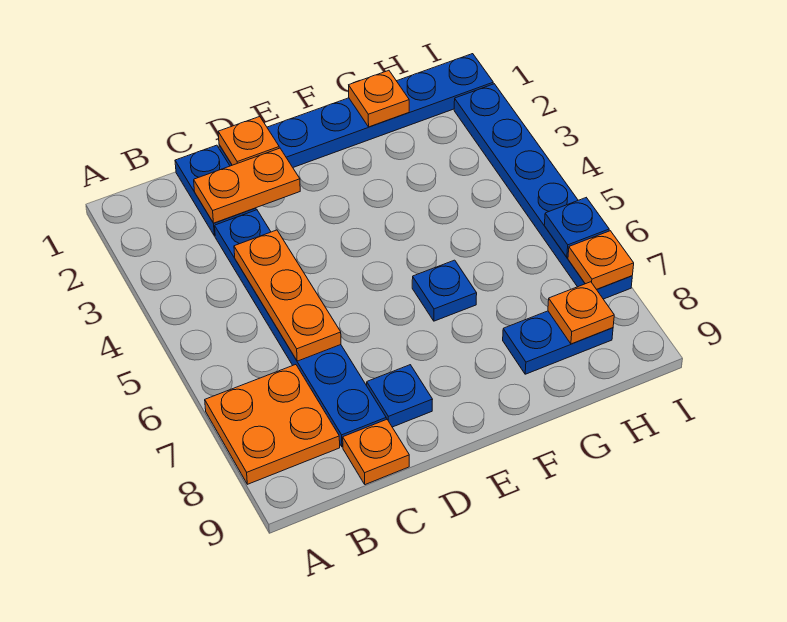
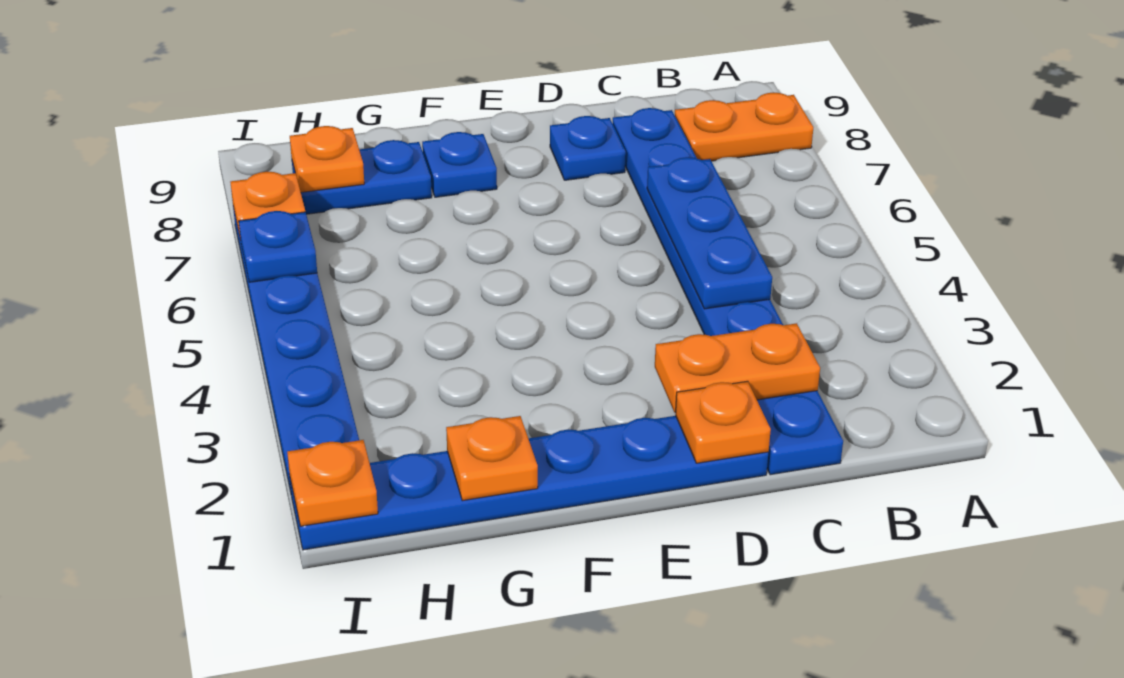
orange 2x2 plate [205,365,340,484] -> orange 1x2 plate [675,93,813,161]
orange 1x3 plate [234,230,341,361] -> blue 1x3 plate [647,157,772,309]
orange 1x1 plate [343,419,409,485] -> orange 1x1 plate moved to [287,440,378,526]
blue 1x1 plate [412,260,477,321] -> blue 1x1 plate moved to [422,132,497,197]

